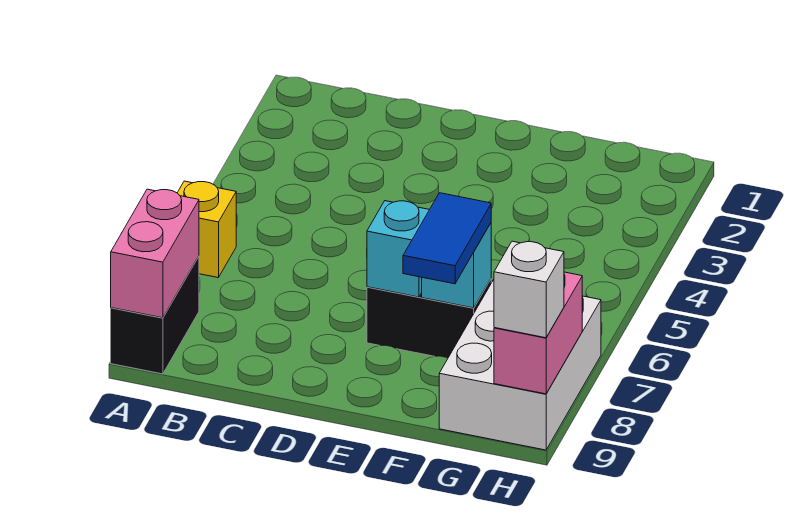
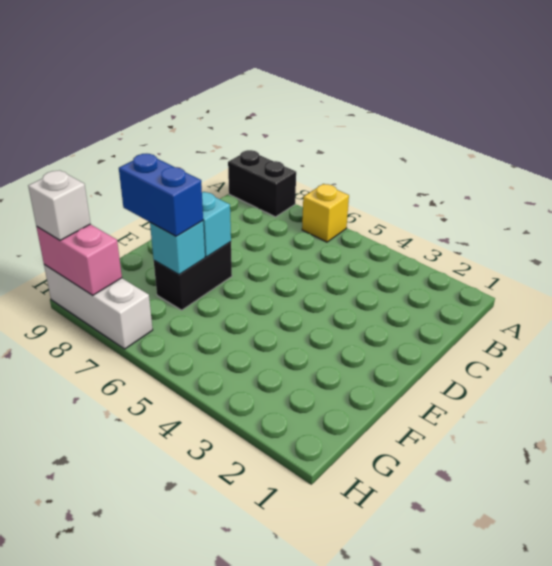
pink 1x2 brick [111,189,199,318] -> none
blue 1x2 tile [403,193,491,284] -> blue 1x2 brick [119,154,203,236]
white 2x3 brick [439,280,601,450] -> white 1x3 brick [44,265,153,349]

